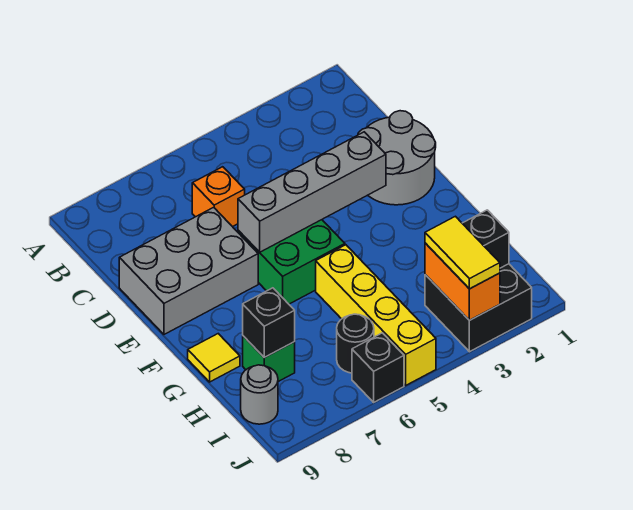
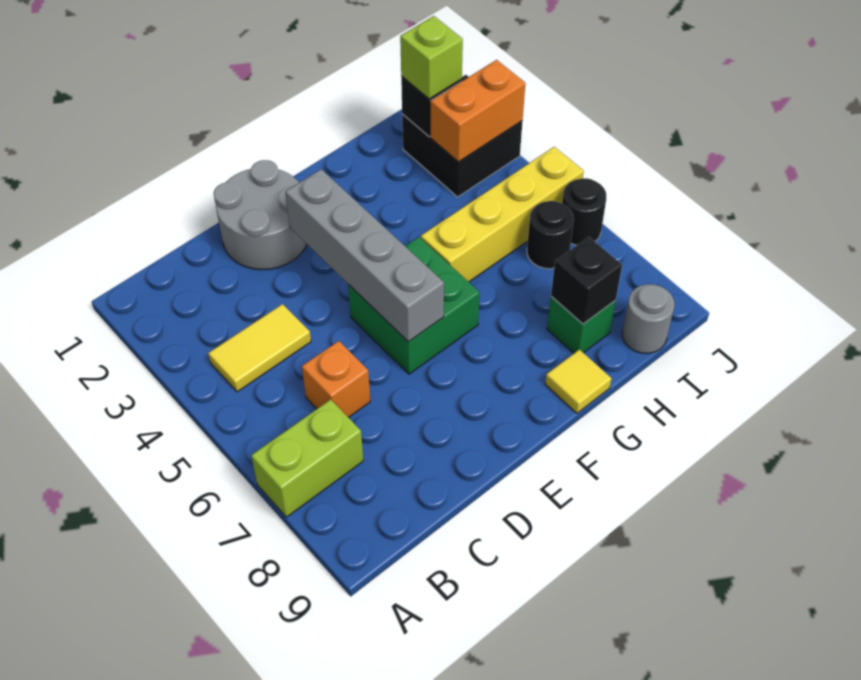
none -> lime 1x2 brick [251,399,363,517]
grey 2x3 brick [119,207,258,334] -> none
none -> lime 1x1 brick [400,16,463,99]
yellow 1x2 tile [425,216,500,289] -> yellow 1x2 tile moved to [208,304,311,392]
black 1x1 brick [352,333,404,402] -> black 1x1 round brick [562,178,606,245]

